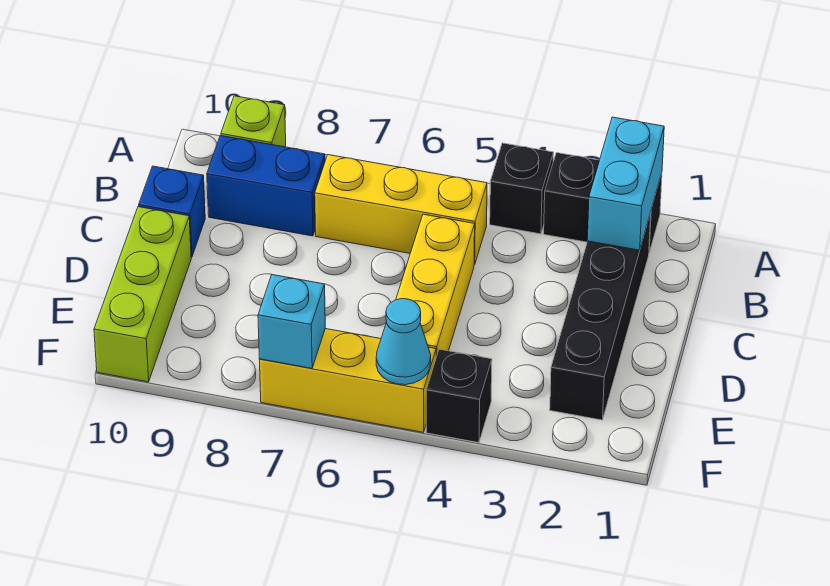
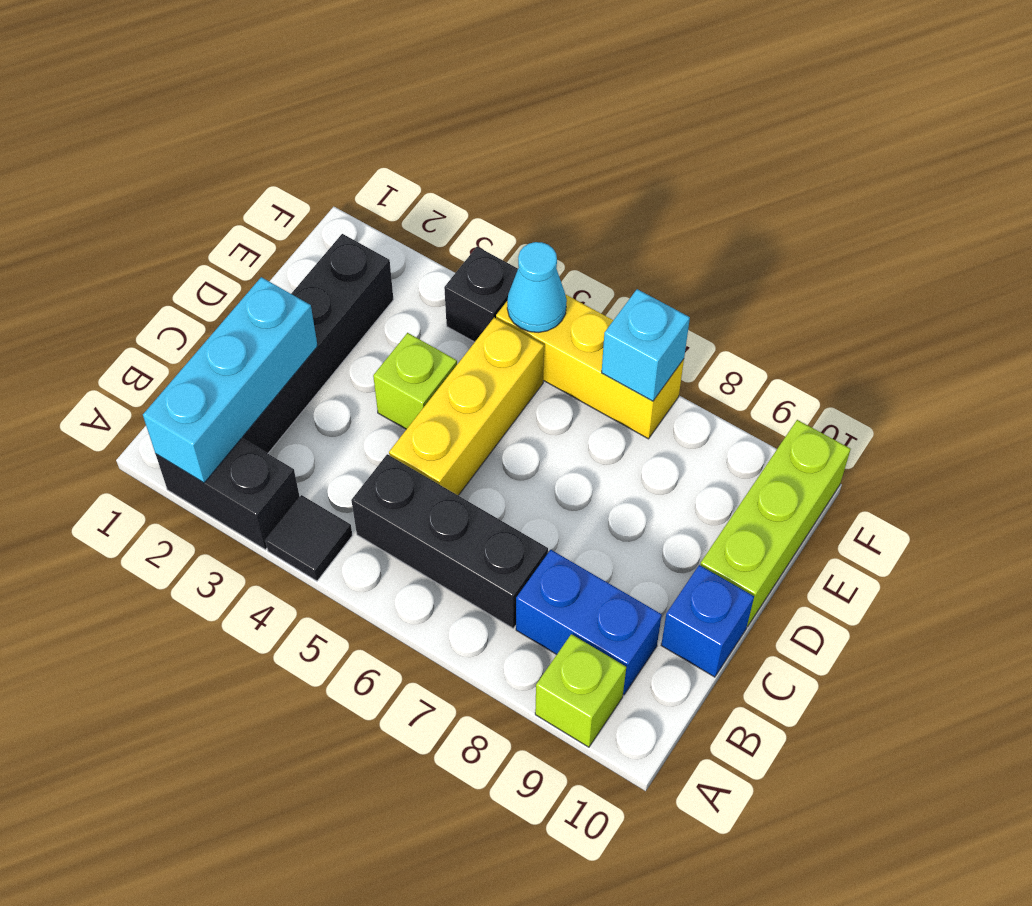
cyan 1x2 brick [587,117,664,250] -> cyan 1x3 brick [143,277,317,483]
black 1x1 brick [490,143,554,234] -> black 1x1 tile [265,495,352,581]
yellow 1x3 brick [315,155,487,265] -> black 1x3 brick [351,454,548,628]
none -> lime 1x1 brick [373,333,457,429]

